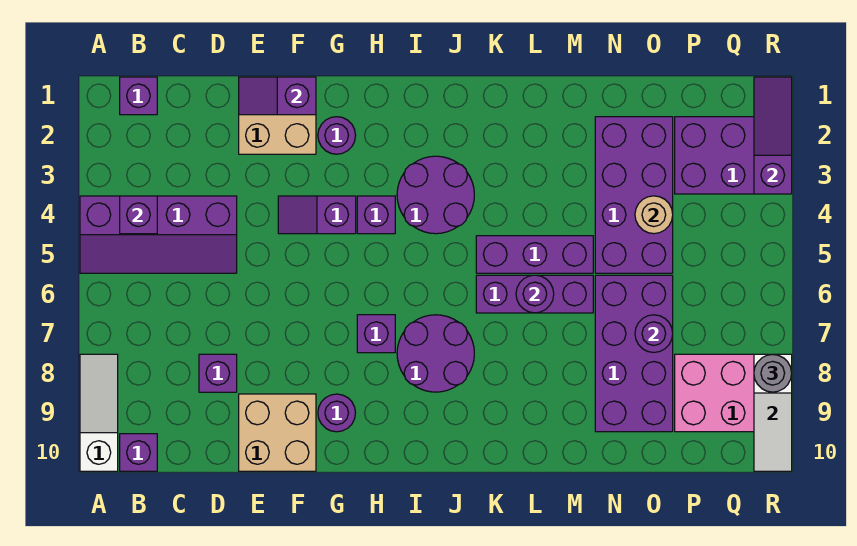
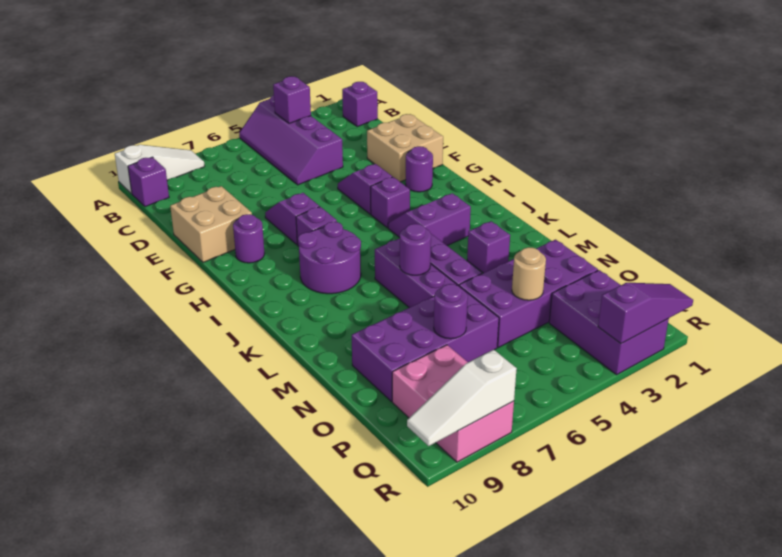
purple 1x1 brick [199,354,237,392] -> purple 1x1 brick moved to [467,221,510,273]
purple 1x2 slope [239,77,316,115] -> purple 1x2 slope moved to [265,193,319,245]
purple 2x2 round brick [397,156,474,234] -> purple 2x2 slope [388,193,471,245]
grey 1x1 round brick [754,354,792,392] -> none

